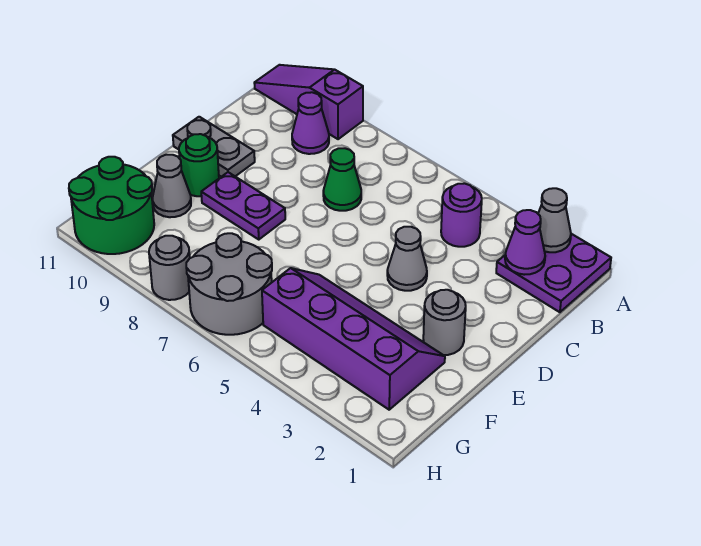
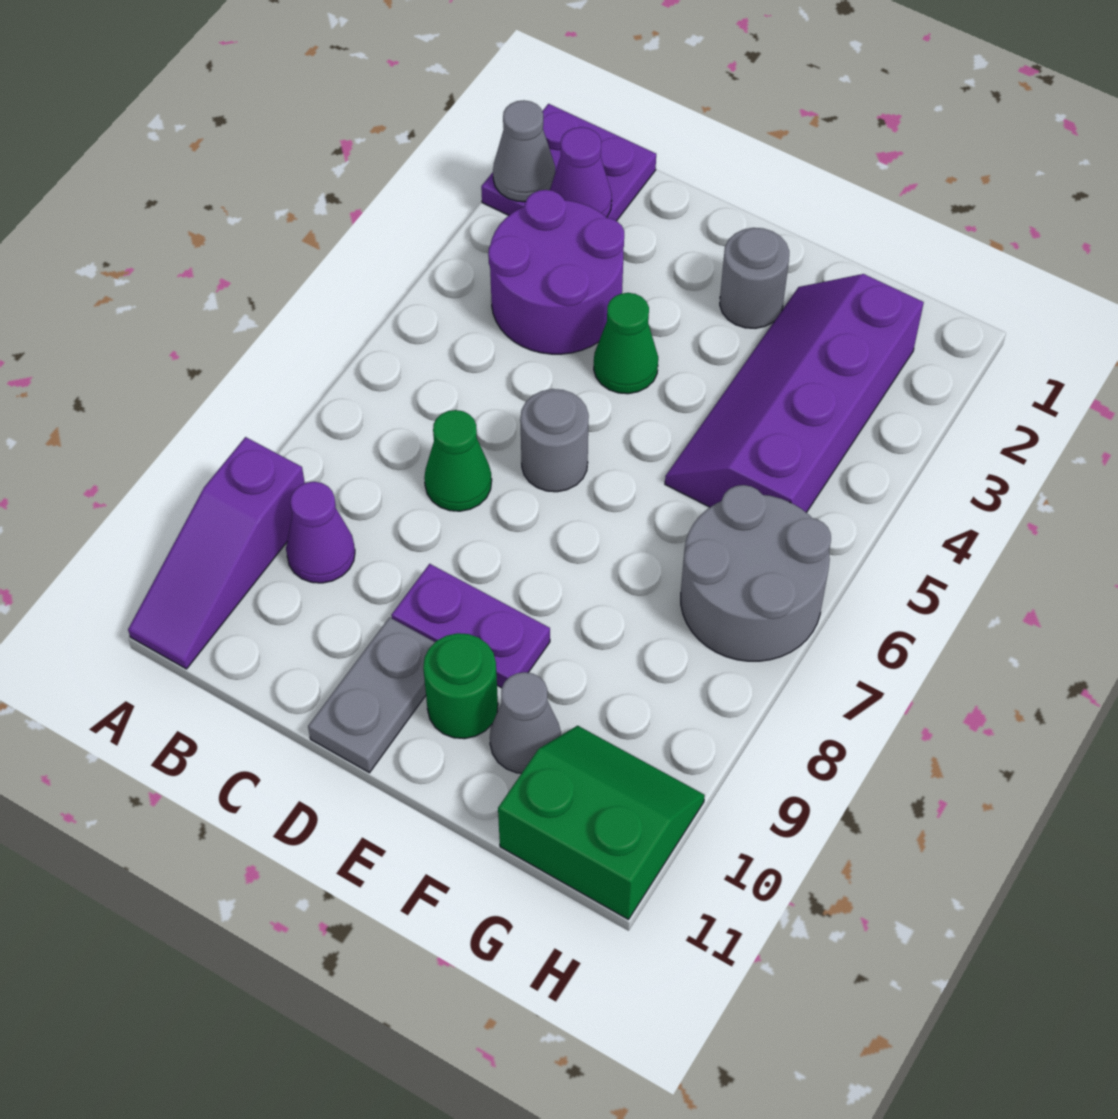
purple 1x1 round brick [441,183,482,247] -> purple 2x2 round brick [488,190,624,354]
grey 1x1 cone [387,227,427,291] -> green 1x1 cone [594,293,658,394]
purple 1x2 plate [201,172,285,239] -> purple 1x2 plate turned to [391,564,550,688]
green 2x2 round brick [69,157,154,254] -> green 2x2 slope [498,726,705,920]
grey 1x1 round brick [149,236,190,300] -> grey 1x1 round brick moved to [520,389,589,492]

